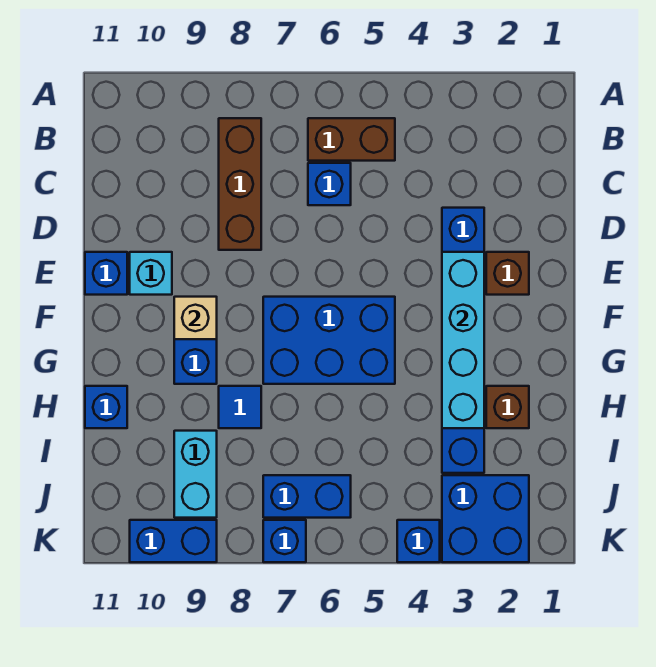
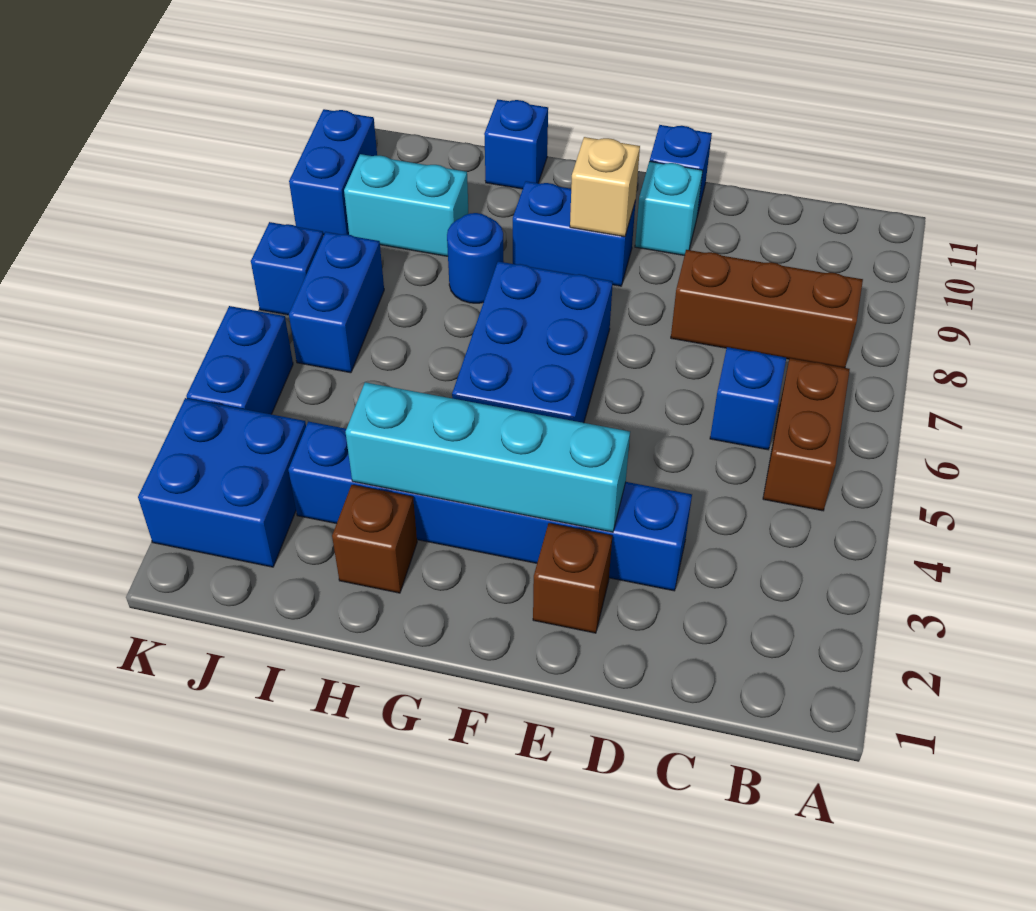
blue 1x1 tile [219,386,261,428] -> blue 1x1 round brick [447,213,504,303]
blue 1x1 brick [397,520,440,562] -> blue 1x2 brick [186,306,293,414]

